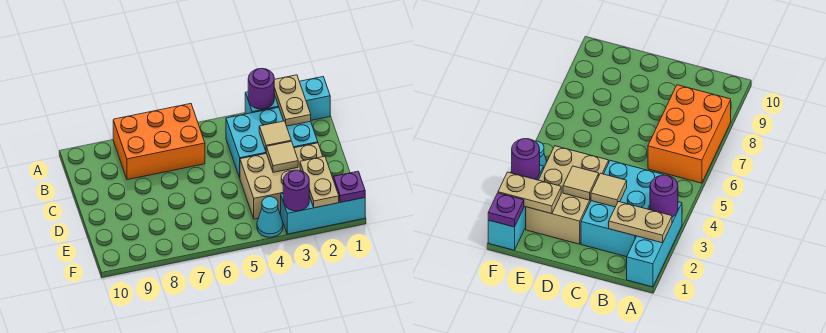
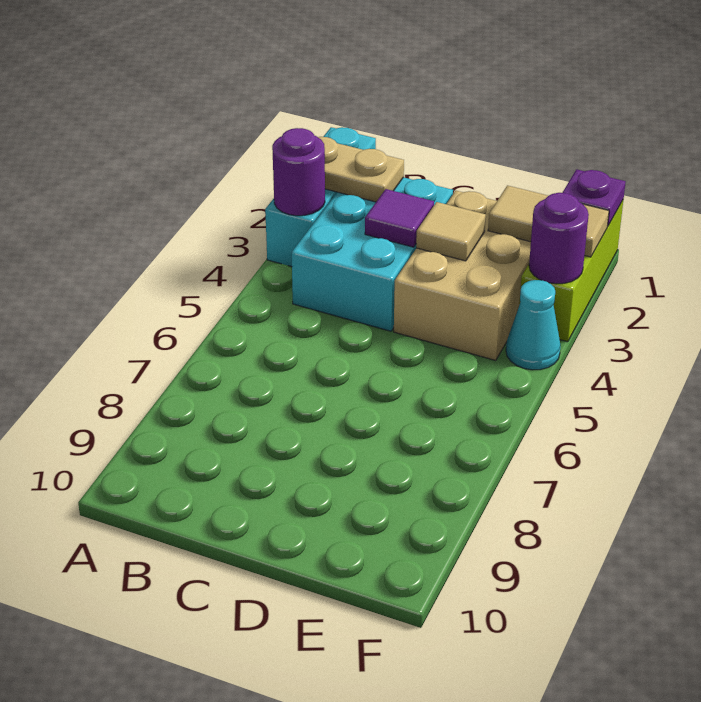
orange 2x3 brick [113,104,205,180] -> none
tan 1x1 tile [259,121,291,150] -> purple 1x1 tile [365,189,434,247]
tan 1x2 plate [300,156,339,208] -> tan 1x2 tile [488,185,609,257]
cyan 1x3 brick [281,194,365,234] -> lime 1x3 brick [519,201,623,342]

